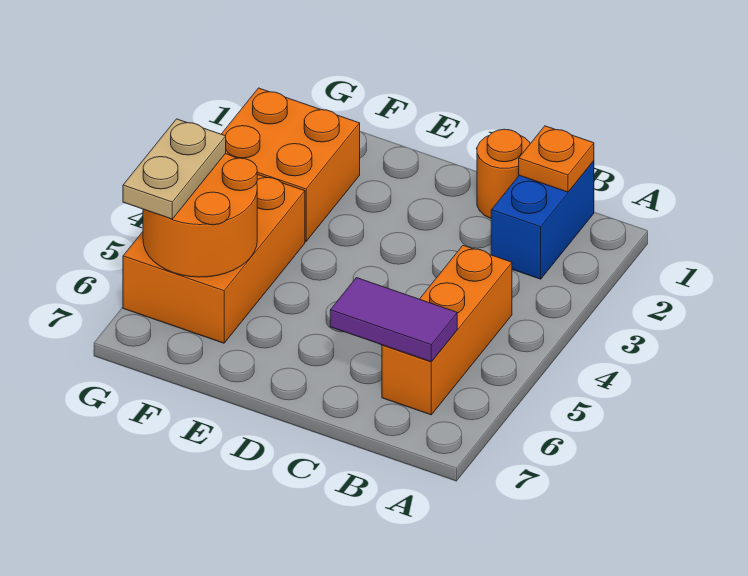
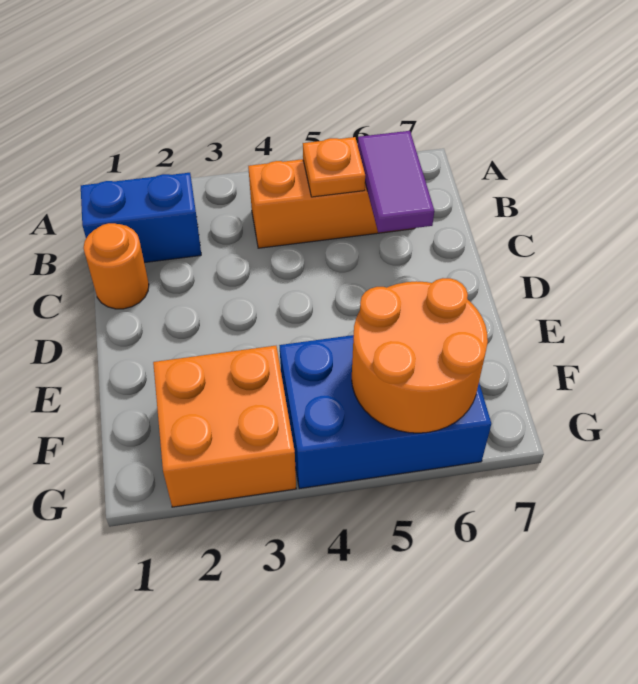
orange 1x1 plate [519,126,594,192] -> orange 1x1 plate moved to [303,137,365,197]
orange 2x3 brick [123,174,305,343] -> blue 2x3 brick [279,335,491,488]
tan 1x2 plate [123,119,226,219] -> none

